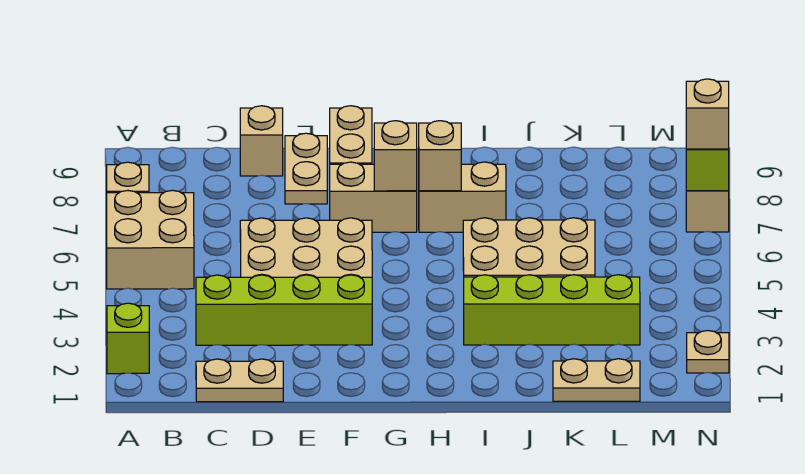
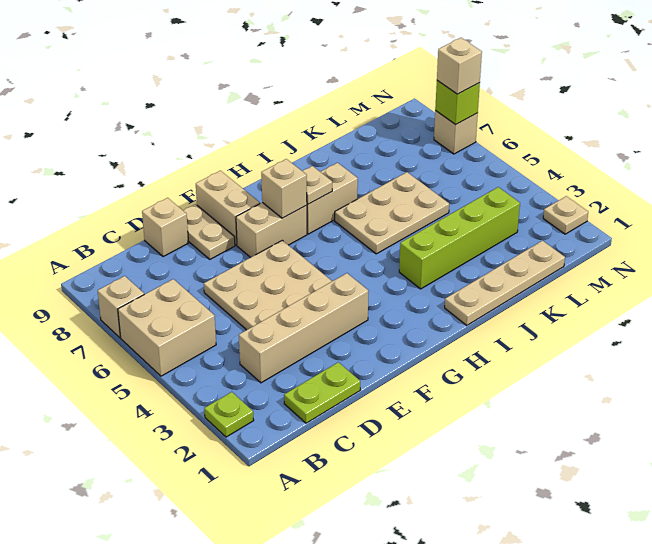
lime 1x1 brick [107,303,149,374] -> lime 1x1 plate [204,392,254,437]
tan 1x2 plate [196,359,283,402] -> lime 1x2 plate [284,362,360,423]
lime 1x4 brick [196,275,372,345] -> tan 1x4 brick [239,273,368,383]
tan 1x1 brick [419,121,461,191] -> tan 1x1 plate [303,166,332,204]
tan 1x2 plate [553,359,640,401] -> tan 1x4 plate [445,241,565,325]

